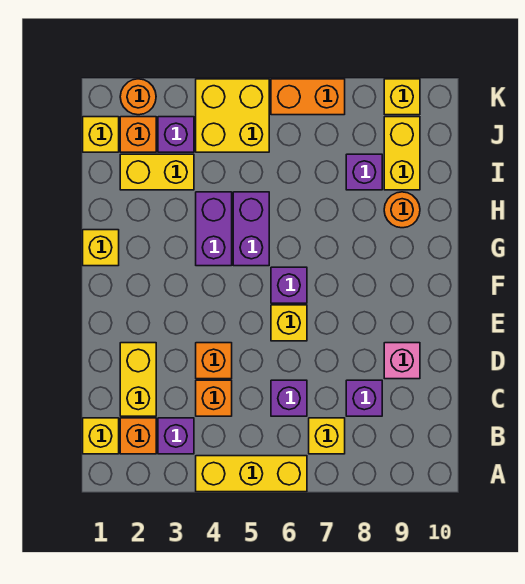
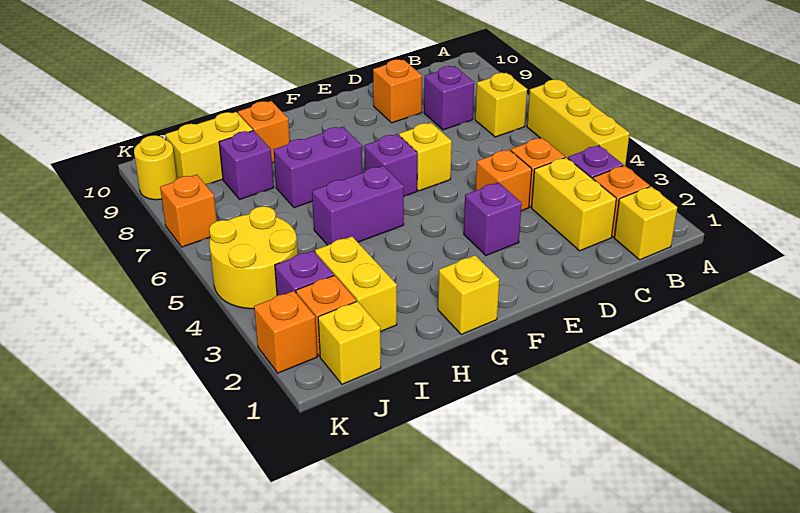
yellow 1x2 brick [120,343,156,416] -> yellow 1x2 brick turned to [532,157,616,251]
purple 1x1 brick [271,380,307,416] -> purple 1x1 brick moved to [464,182,522,255]
pink 1x1 brick [384,343,420,379] -> orange 1x1 brick [373,59,422,123]
purple 1x2 brick [196,192,232,266] -> purple 1x2 brick moved to [274,127,362,208]
orange 1x1 round brick [384,192,420,228] -> orange 1x1 brick [238,101,290,163]
yellow 2x2 brick [196,79,269,152] -> yellow 2x2 round brick [209,206,298,309]
orange 1x1 round brick [120,79,156,115] -> orange 1x1 brick [254,291,317,373]
orange 1x2 brick [271,79,345,115] -> orange 1x1 brick [160,175,217,247]
yellow 1x1 brick [384,79,420,115] -> yellow 1x1 round brick [134,135,177,200]

